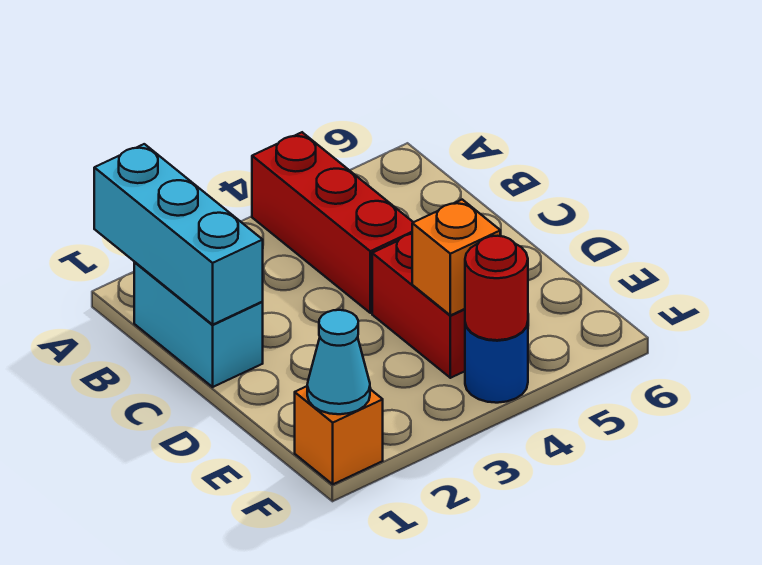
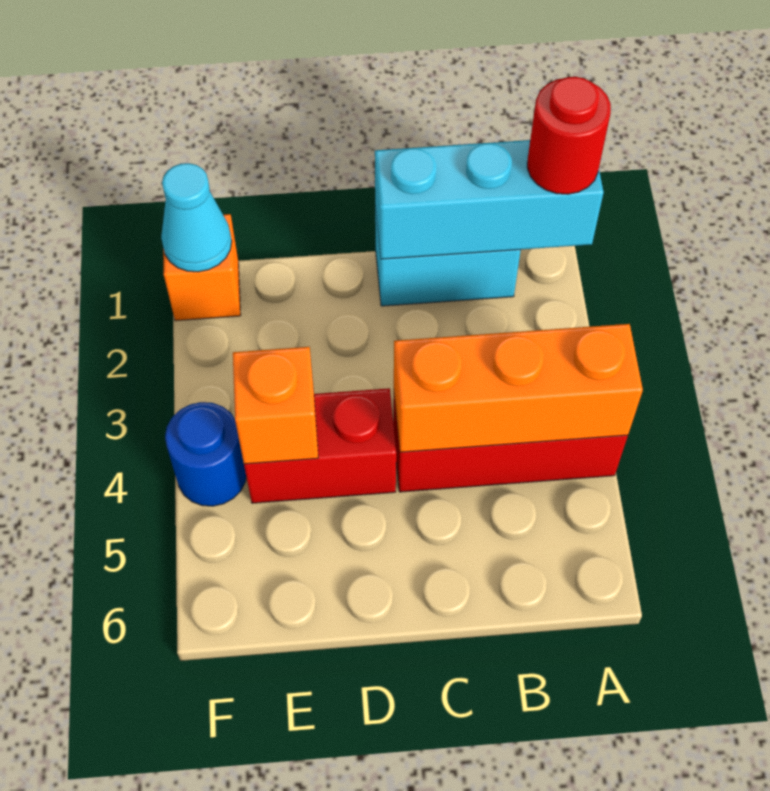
none -> orange 1x3 brick [394,324,643,452]
red 1x1 round brick [465,236,528,340] -> red 1x1 round brick moved to [527,77,611,194]

